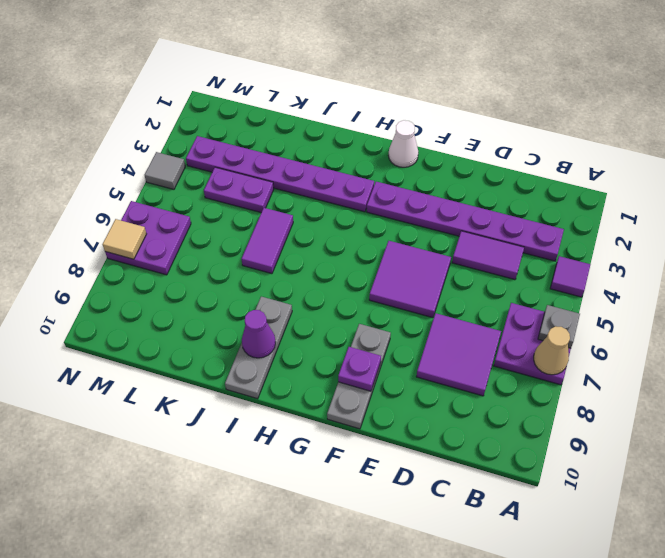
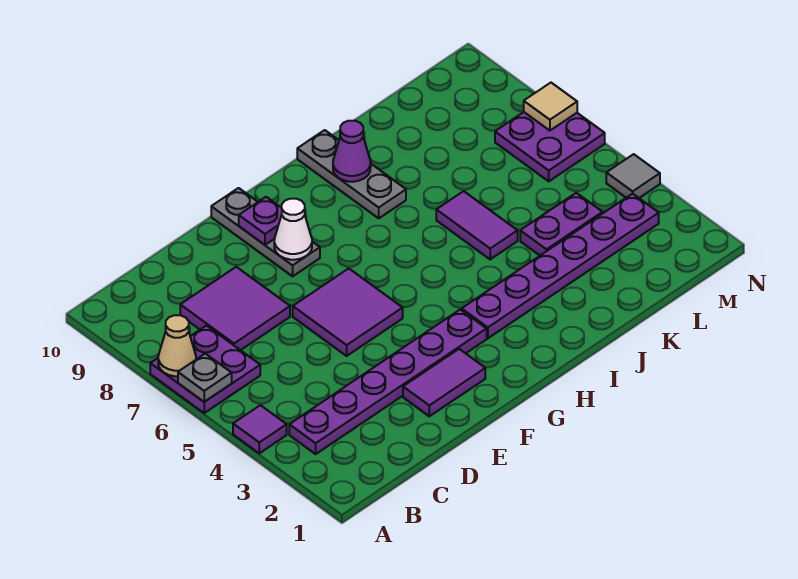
purple 1x2 tile [452,231,524,280] -> purple 1x2 tile moved to [403,349,485,416]
white 1x1 cone [389,120,418,167] -> white 1x1 cone moved to [274,199,312,260]

